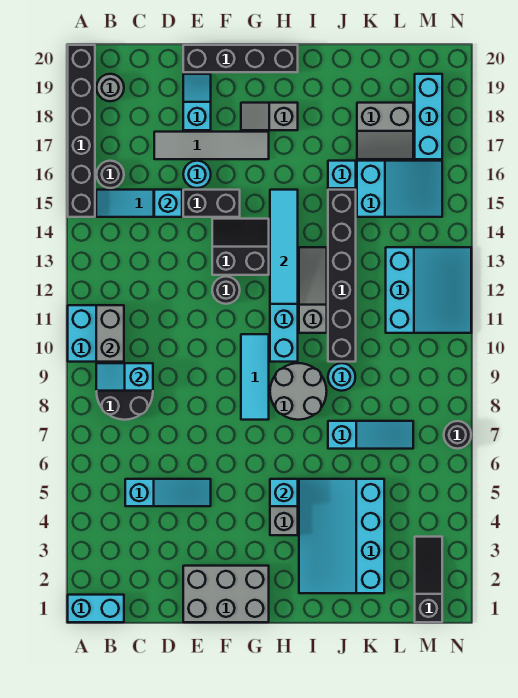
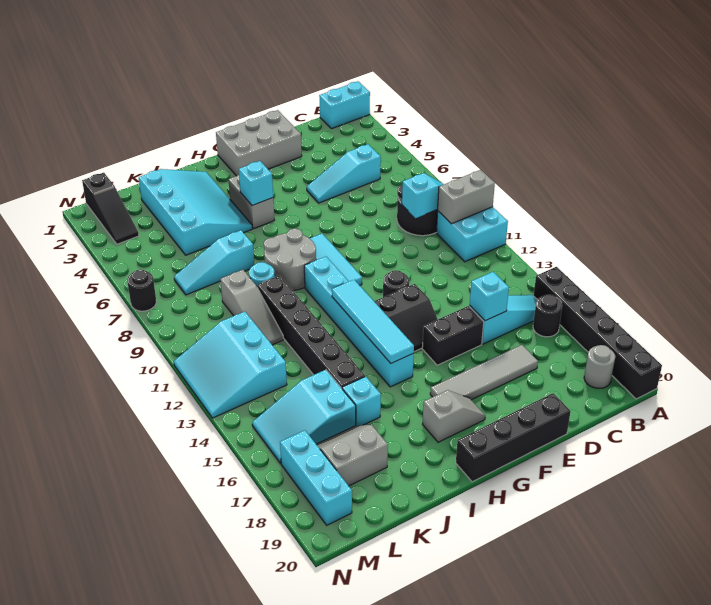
grey 1x2 brick [96,305,124,362] -> grey 1x2 brick turned to [437,170,495,224]
cyan 1x1 round brick [183,161,211,188] -> none
cyan 1x2 slope [183,74,211,130] -> none
grey 1x3 slope [299,247,327,333] -> grey 1x3 slope moved to [220,270,283,345]

